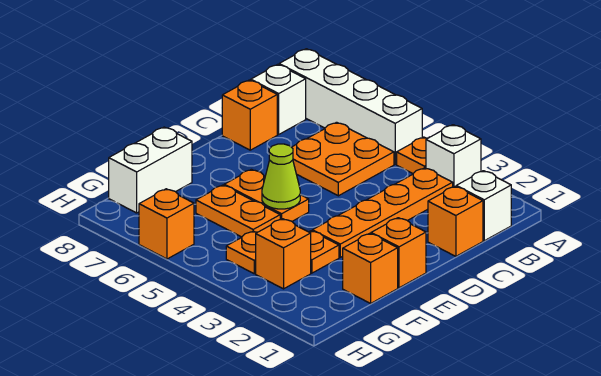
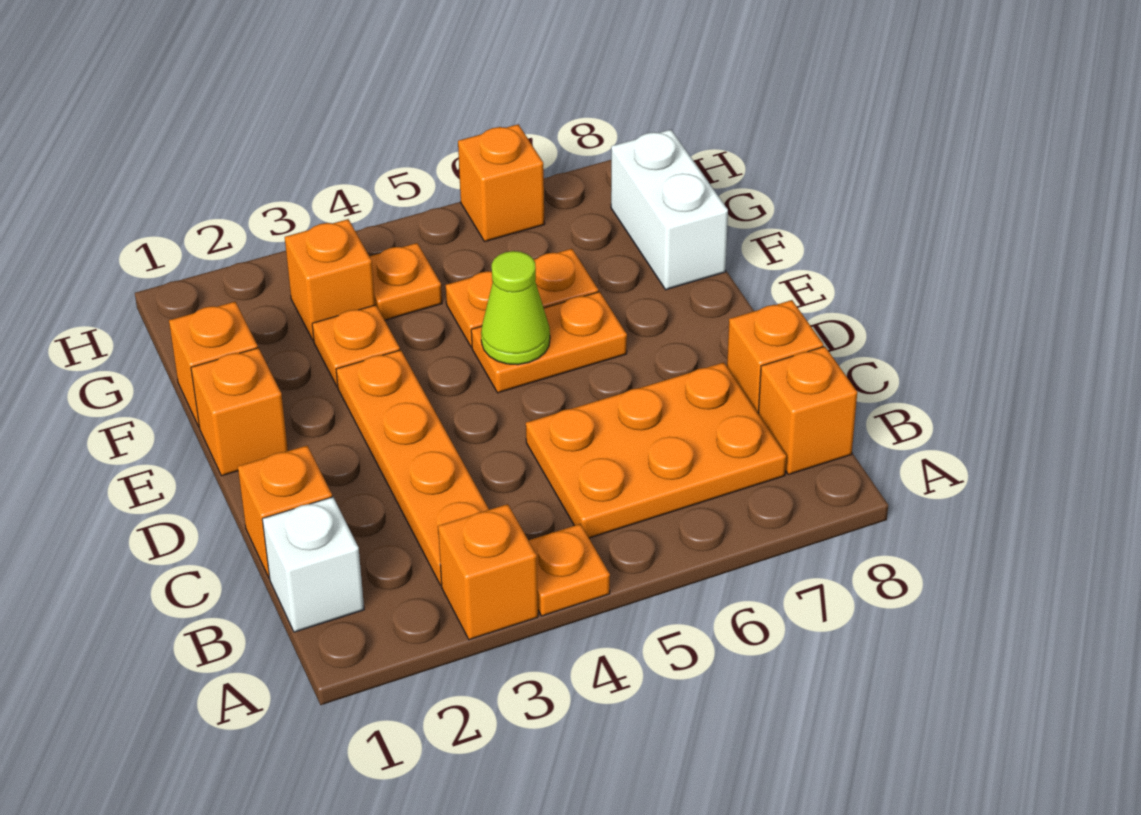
white 1x1 brick [426,125,481,187] -> orange 1x1 brick [438,504,538,640]
white 1x4 brick [279,49,422,164] -> none
orange 2x2 plate [292,122,394,196] -> orange 2x3 plate [526,362,786,538]
white 1x1 brick [251,64,306,134] -> orange 1x1 brick [758,346,857,475]

